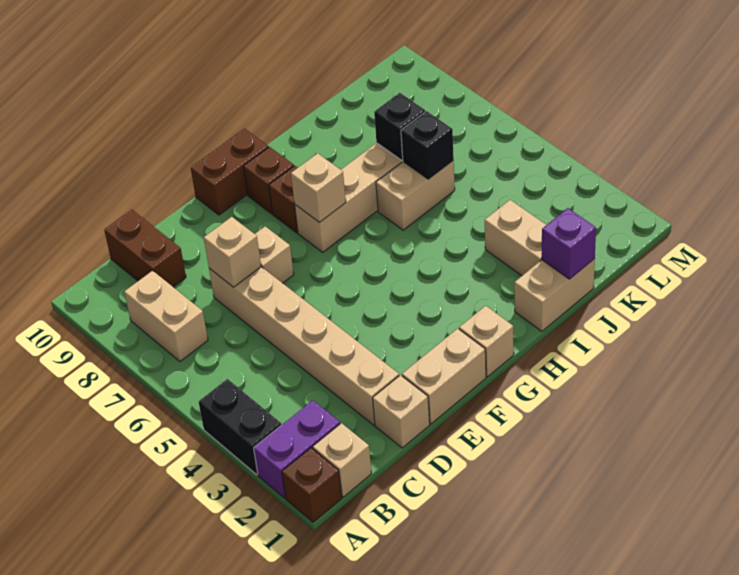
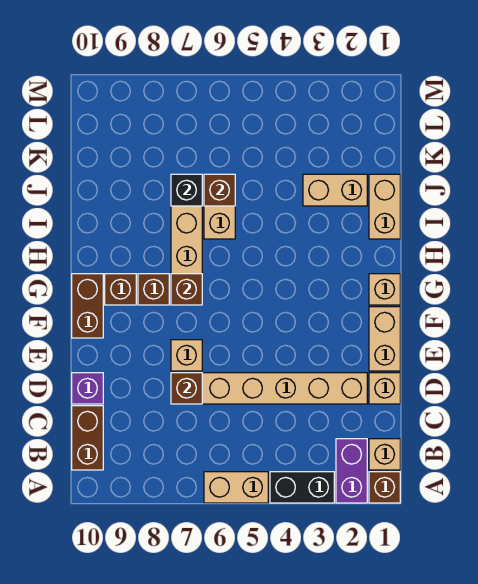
tan 1x2 brick [124,271,208,361] -> tan 1x2 brick moved to [204,472,268,503]
brown 1x2 brick [104,210,186,287] -> brown 1x2 brick turned to [72,406,103,470]
tan 1x1 brick [204,217,261,287] -> brown 1x1 brick [171,373,202,404]
tan 1x1 brick [291,153,346,222] -> brown 1x1 brick [171,274,202,305]
purple 1x1 brick [542,208,596,279] -> purple 1x1 brick moved to [72,373,103,404]
black 1x1 brick [401,111,454,179] -> brown 1x1 brick [204,174,235,206]

